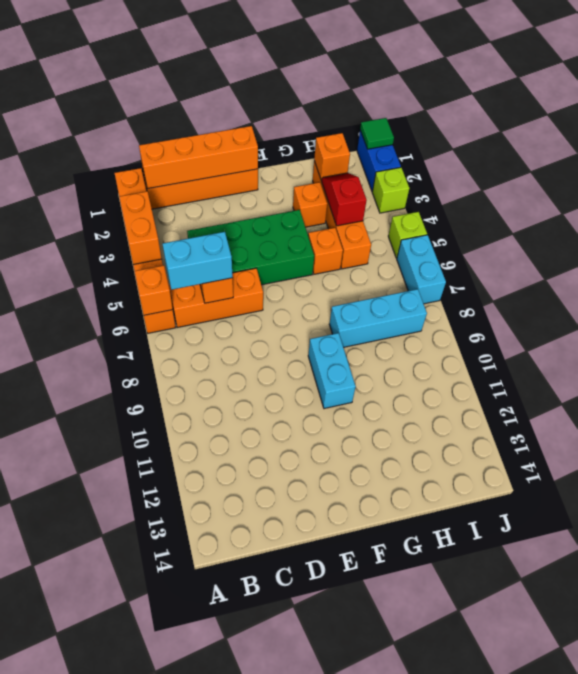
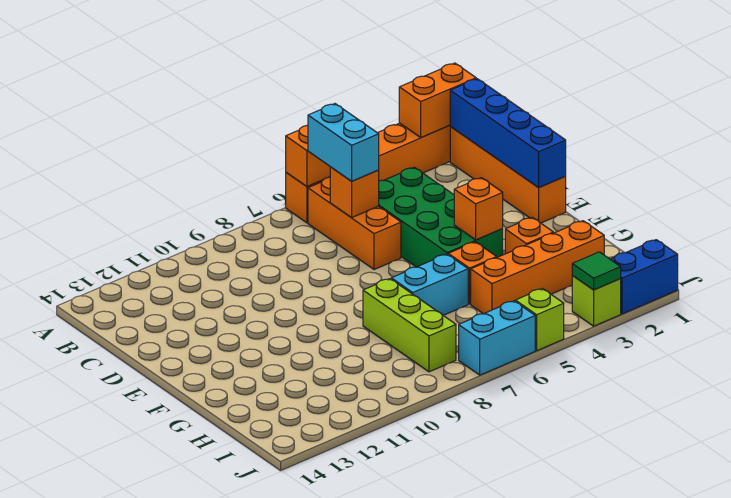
orange 1x2 brick [119,191,161,265] -> orange 1x2 brick moved to [399,63,476,138]
orange 1x4 brick [139,126,258,189] -> blue 1x4 brick [450,79,566,188]
cyan 1x2 brick [308,333,356,409] -> cyan 1x2 brick moved to [391,254,468,315]
cyan 1x3 brick [329,289,427,347] -> lime 1x3 brick [363,279,456,372]
orange 1x1 brick [314,133,350,180] -> orange 1x1 brick moved to [454,178,503,240]
red 1x2 slope [321,173,367,226] -> none
green 1x1 tile [360,118,394,149] -> green 1x1 tile moved to [572,252,621,290]

